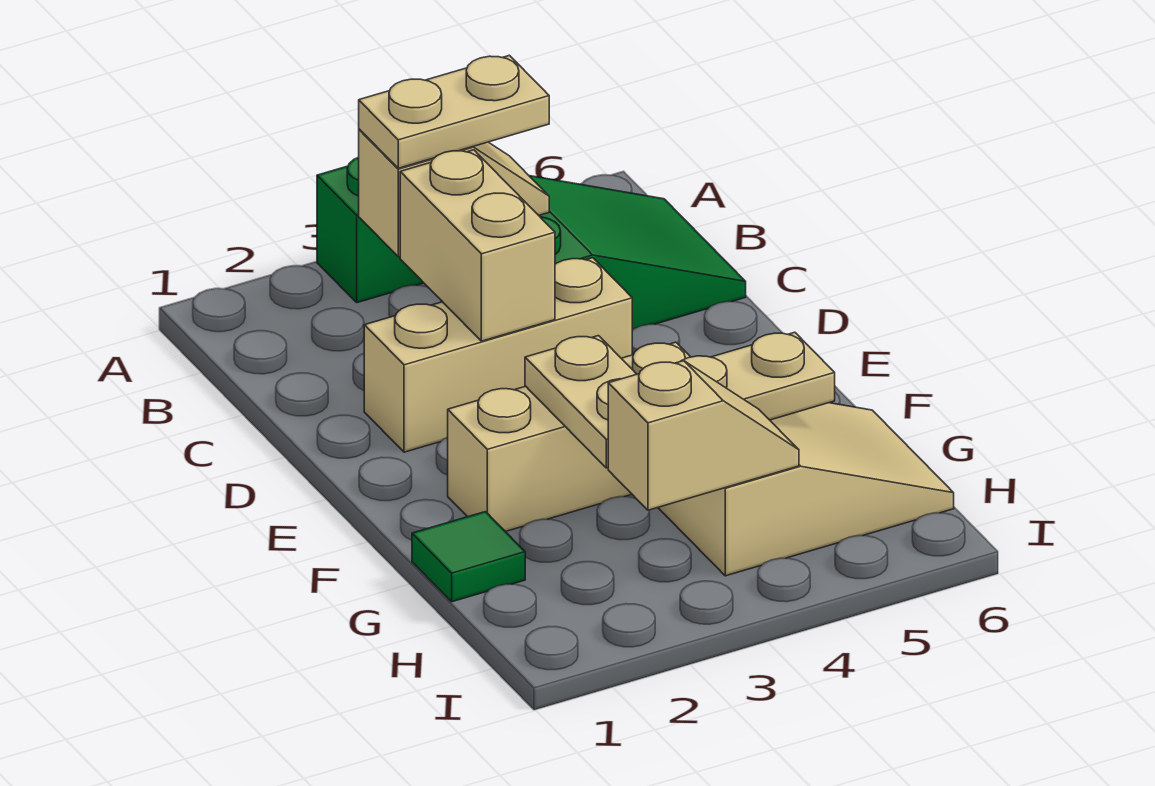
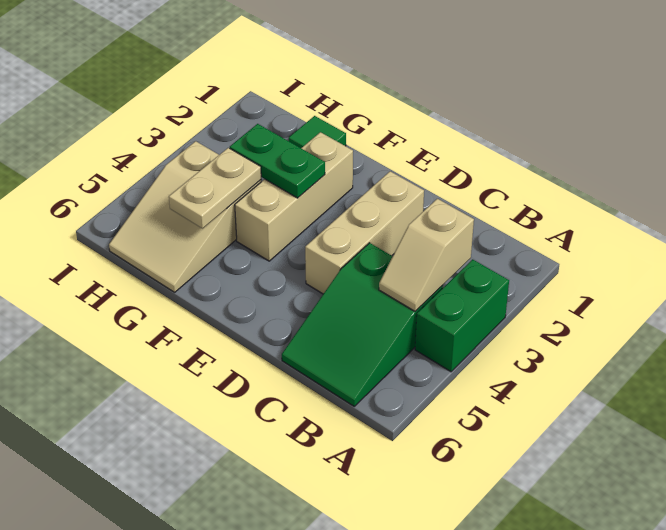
tan 1x2 plate [359,55,549,168] -> none
tan 1x2 brick [400,150,555,341] -> none
tan 1x2 plate [525,336,636,468] -> green 1x2 plate [230,124,325,198]
tan 1x2 slope [608,361,799,510] -> none

